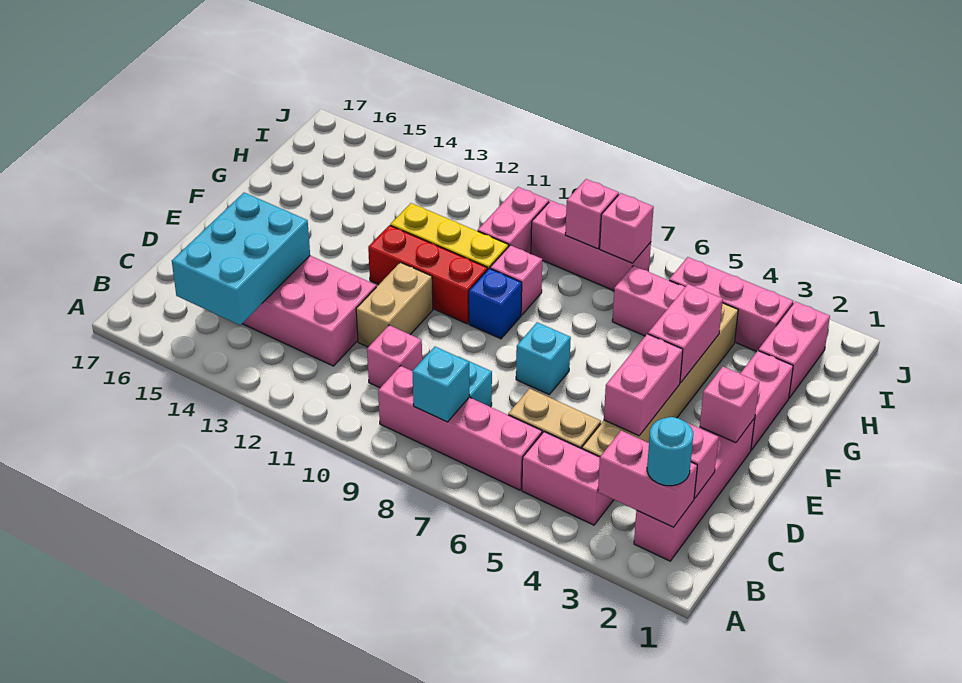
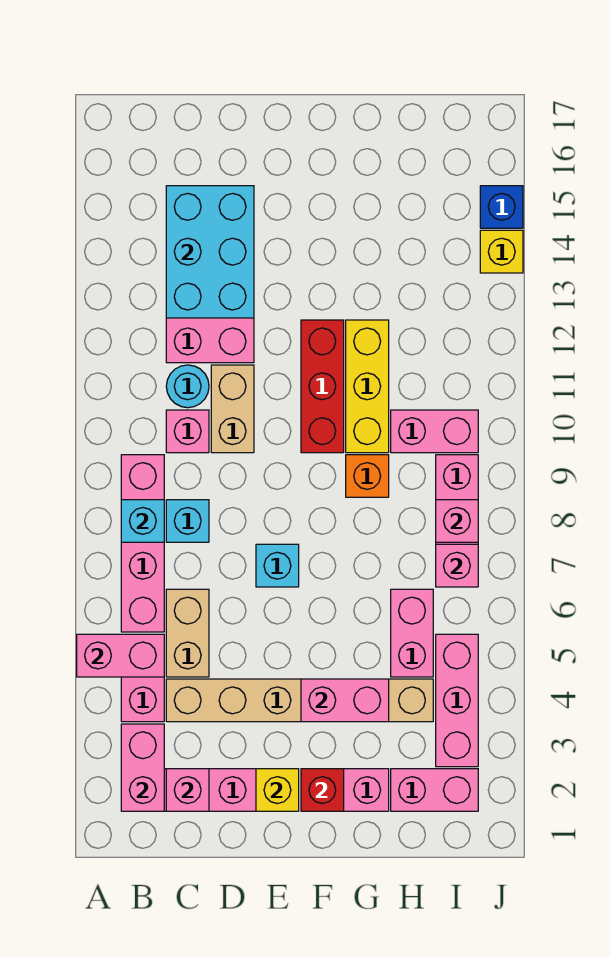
cyan 1x1 round brick [647,417,693,486] -> cyan 1x1 round brick moved to [166,365,209,408]
cyan 2x3 brick [172,193,310,325] -> cyan 2x3 brick turned to [166,186,254,318]
pink 1x2 brick [604,334,683,436] -> pink 1x2 brick moved to [77,634,164,677]
tan 1x2 brick [356,262,433,347] -> tan 1x2 brick turned to [211,365,254,453]
pink 1x1 brick [700,367,759,443] -> yellow 1x1 brick [256,769,299,811]
none -> red 1x1 brick [301,769,344,811]
blue 1x1 brick [469,268,522,339] -> blue 1x1 brick moved to [480,186,523,228]
pink 1x1 brick [490,245,542,315] -> orange 1x1 brick [346,455,389,497]
none -> yellow 1x1 brick [480,230,523,273]

